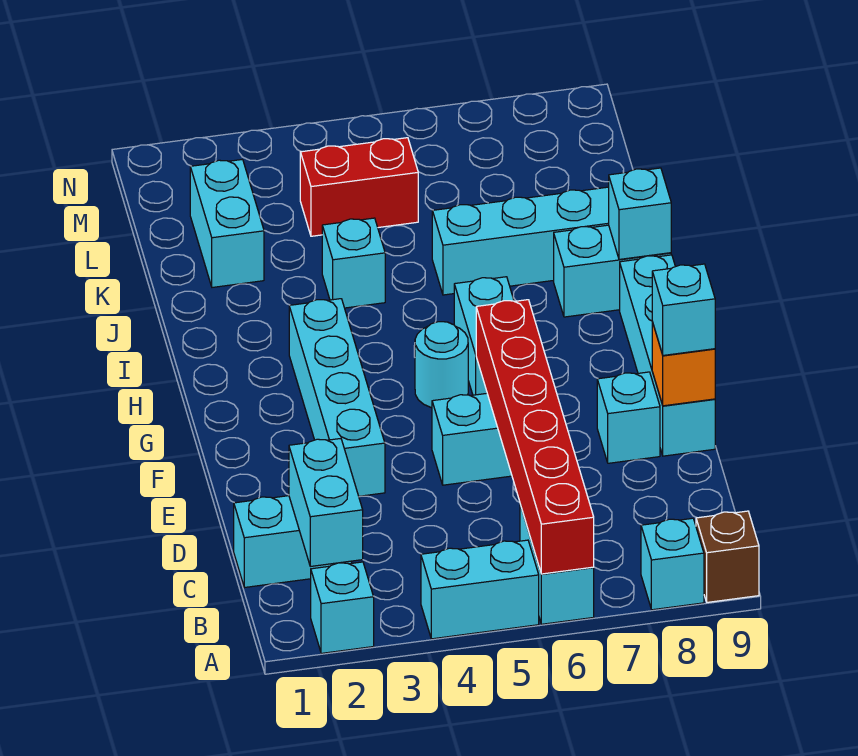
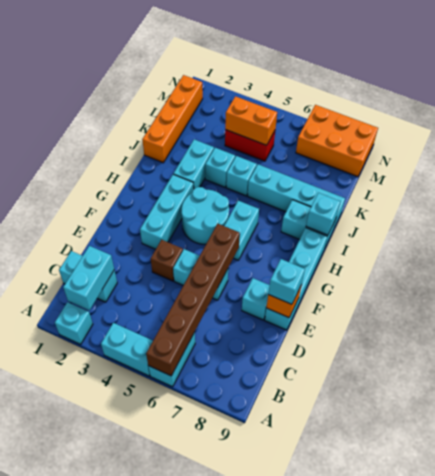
red 1x6 brick [476,300,594,574] -> brown 1x6 brick [146,224,240,376]
cyan 1x1 brick [641,518,704,610] -> cyan 1x1 brick moved to [226,156,257,196]
brown 1x1 brick [696,511,759,602] -> brown 1x1 brick moved to [151,240,183,281]
cyan 1x4 brick [289,299,385,496] -> cyan 1x3 brick [140,174,194,249]
cyan 1x1 round brick [415,322,468,408] -> cyan 2x2 round brick [181,187,229,244]
none -> orange 1x4 brick [142,75,203,163]
cyan 1x2 brick [190,159,264,287] -> cyan 1x2 brick moved to [174,139,214,189]
none -> orange 1x2 brick [225,96,277,145]
none -> orange 2x3 brick [296,105,378,177]

